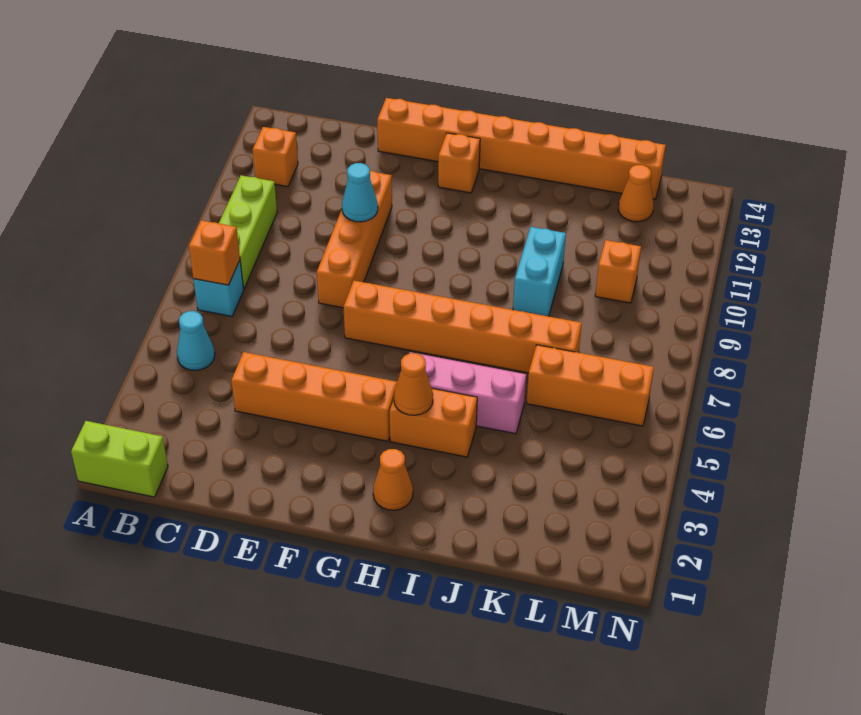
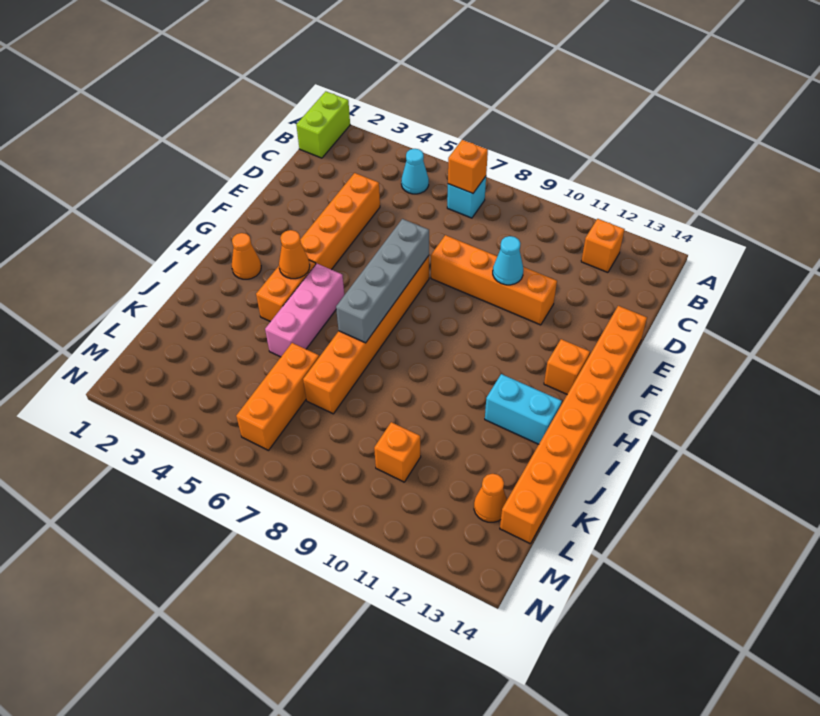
lime 1x3 brick [219,175,277,289] -> none
none -> grey 1x4 brick [336,219,429,343]
cyan 1x2 brick [513,227,566,316] -> cyan 1x2 brick moved to [485,374,562,444]

